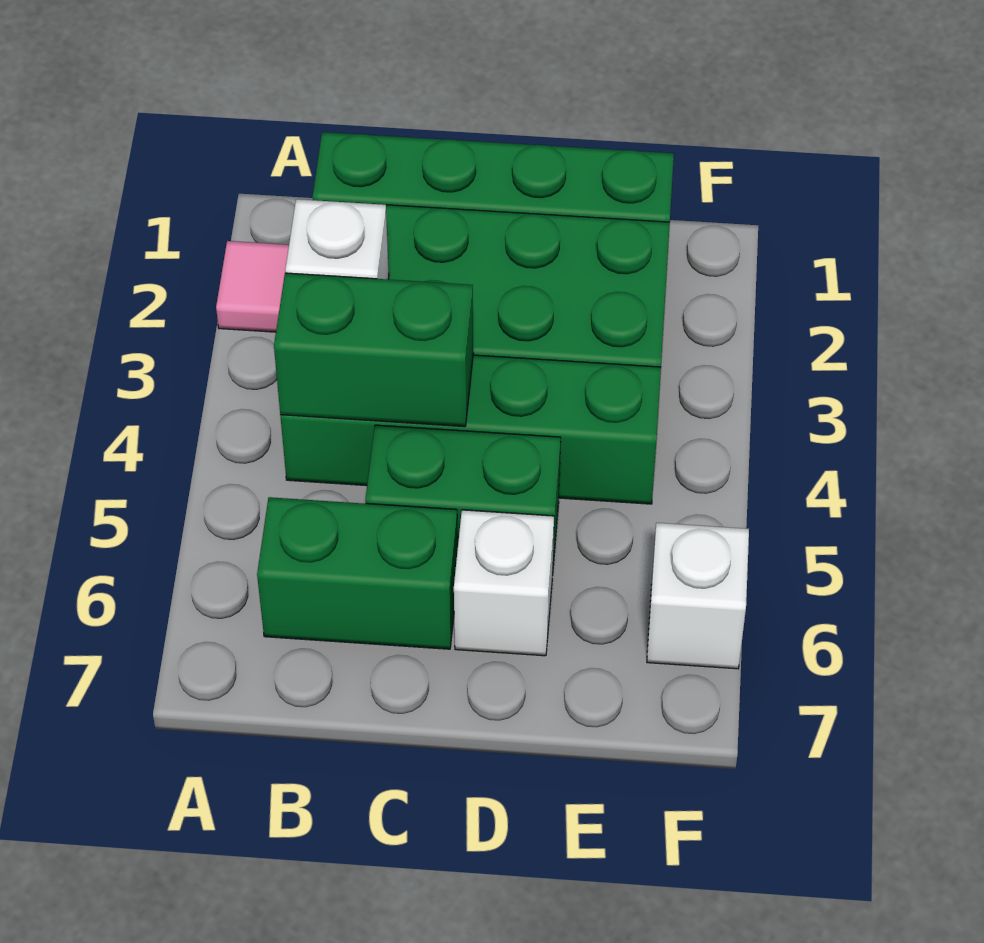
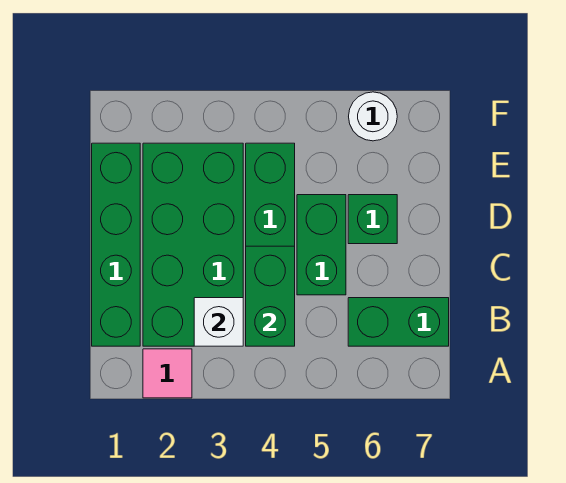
green 1x2 brick [257,497,458,649] -> green 1x2 brick turned to [348,298,449,346]
white 1x1 brick [454,510,554,656] -> green 1x1 brick [348,195,397,244]
white 1x1 brick [647,523,749,669] -> white 1x1 round brick [349,92,397,141]

